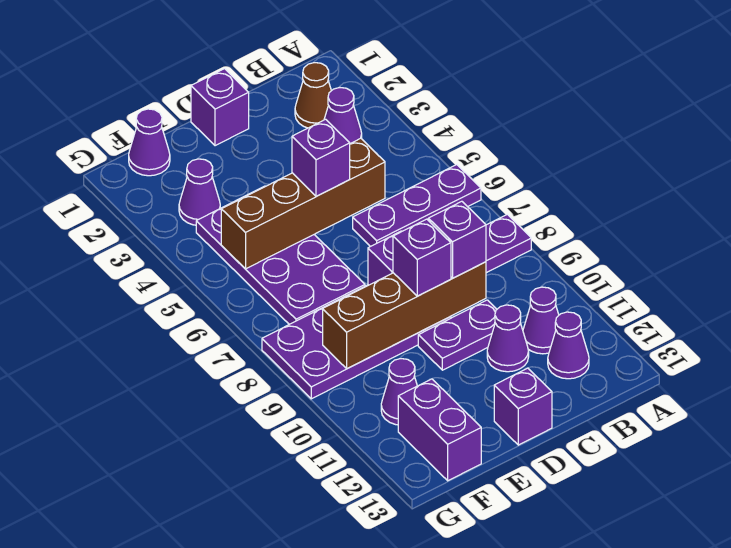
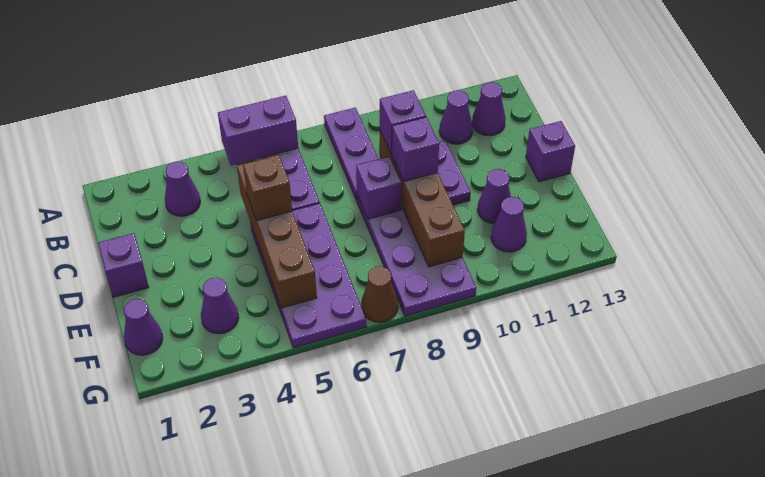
brown 1x1 cone [295,63,331,128] -> brown 1x1 cone moved to [361,266,398,322]
purple 1x1 cone [487,305,529,372] -> purple 1x1 cone moved to [477,169,511,224]
purple 1x1 brick [292,119,350,196] -> brown 1x1 brick [243,155,292,221]
purple 2x4 plate [196,186,365,324] -> purple 2x4 plate turned to [251,203,366,348]
purple 1x2 brick [398,379,481,481] -> purple 1x2 brick moved to [218,96,298,165]

